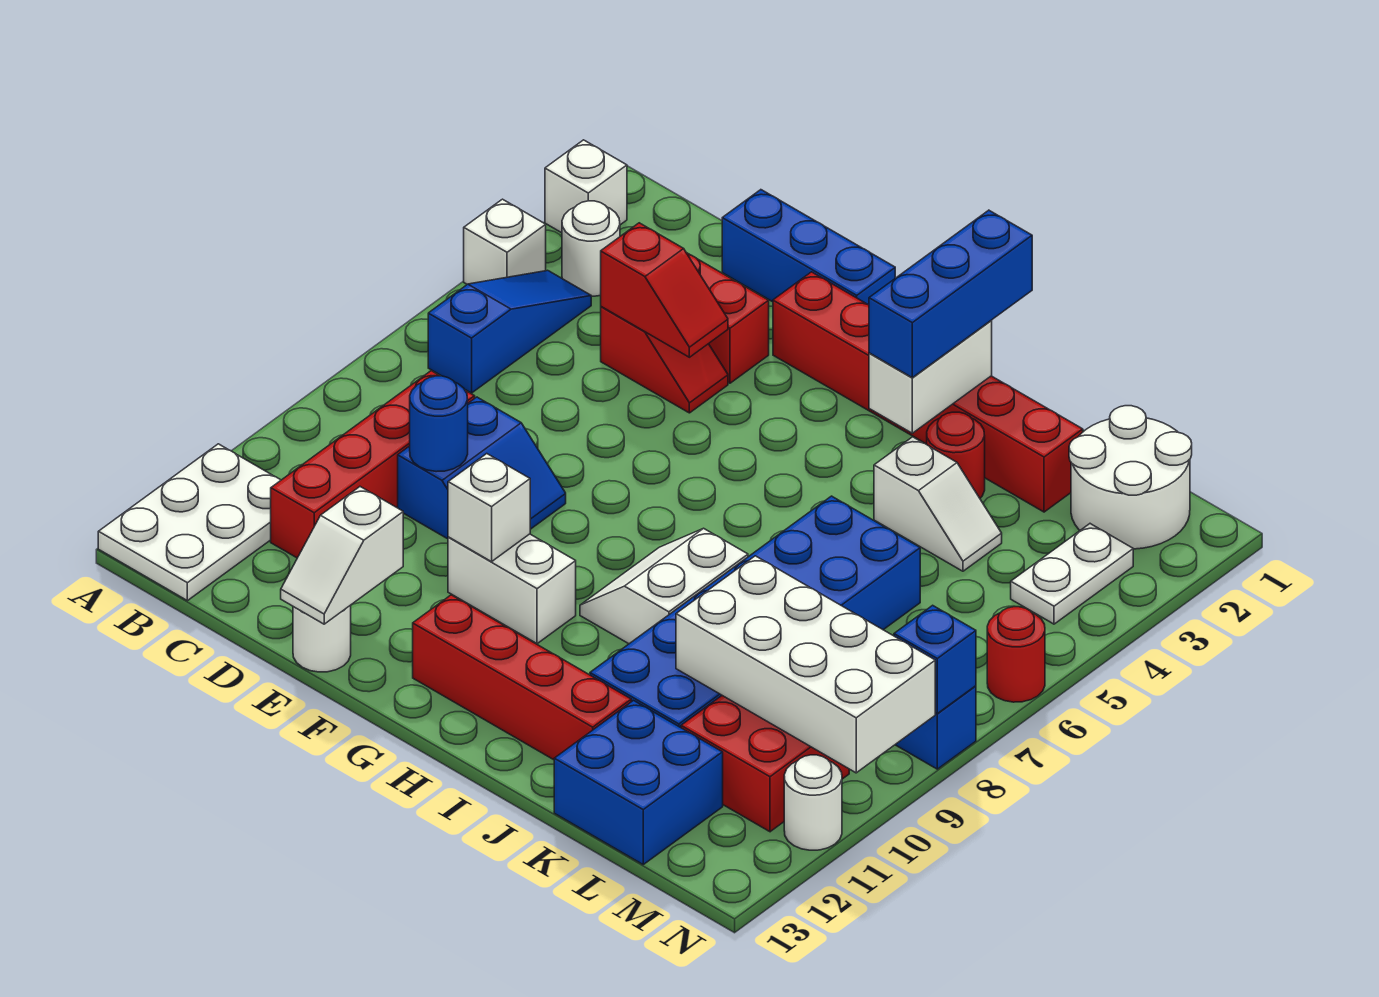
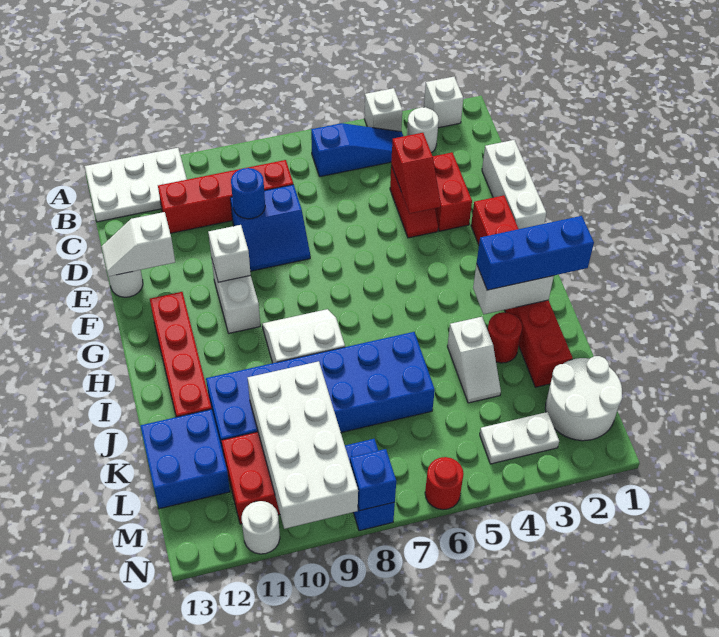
blue 1x3 brick [722,190,895,305] -> white 1x3 brick [482,140,546,229]

